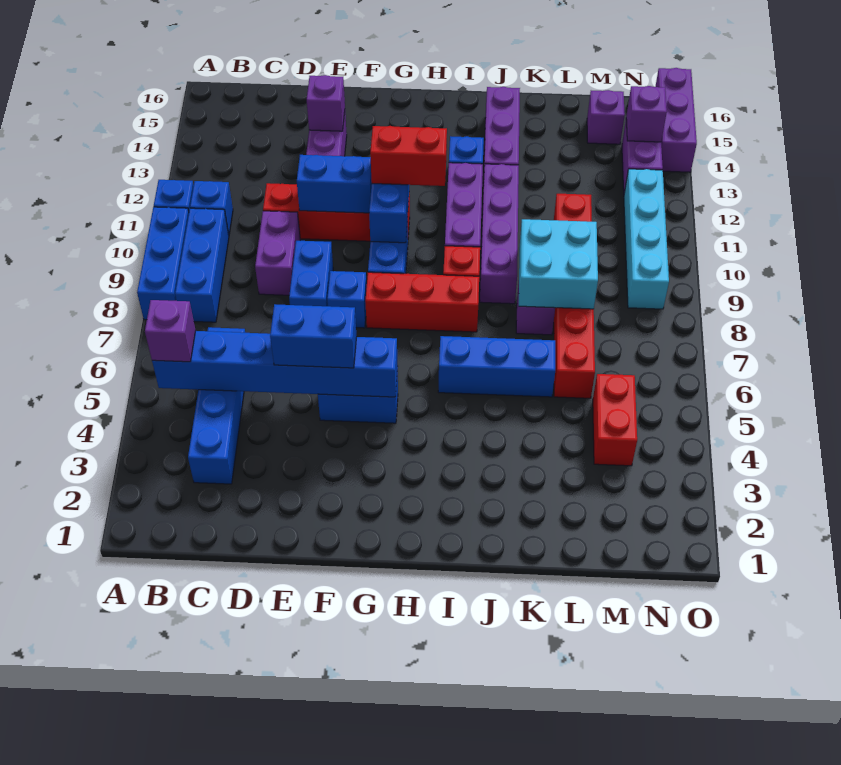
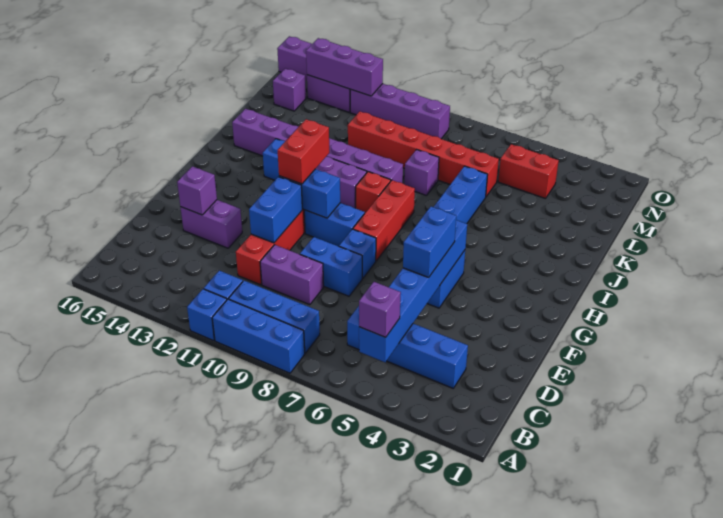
cyan 2x2 brick [519,219,598,309] -> none
cyan 1x4 brick [624,169,669,309] -> purple 1x4 brick [350,84,450,139]
purple 1x1 brick [626,86,667,142] -> purple 1x3 brick [306,38,383,96]

